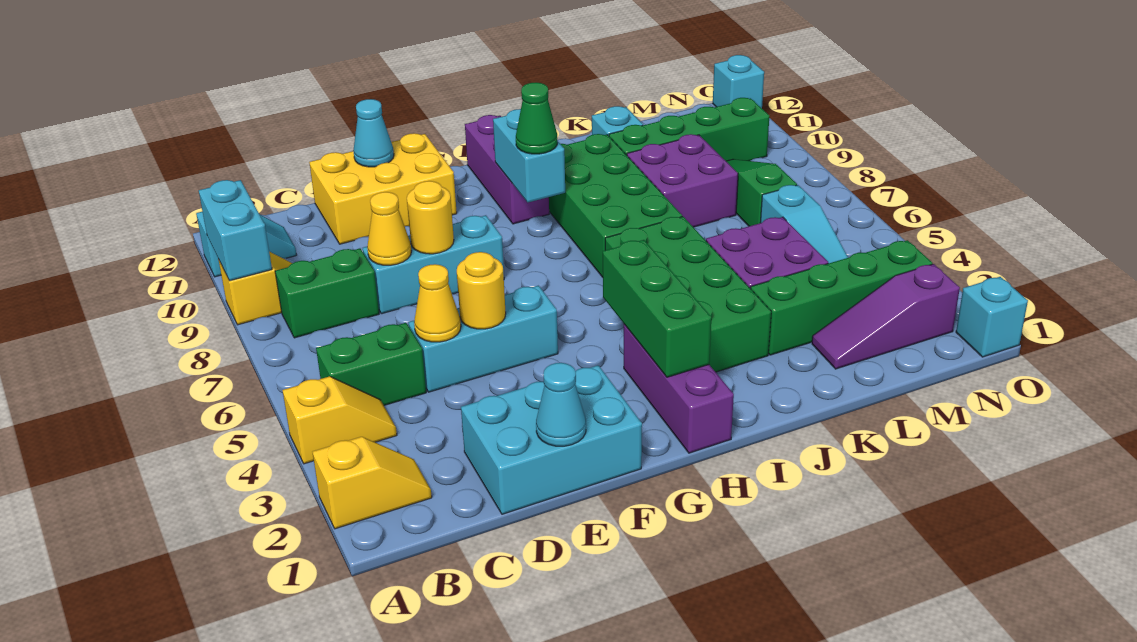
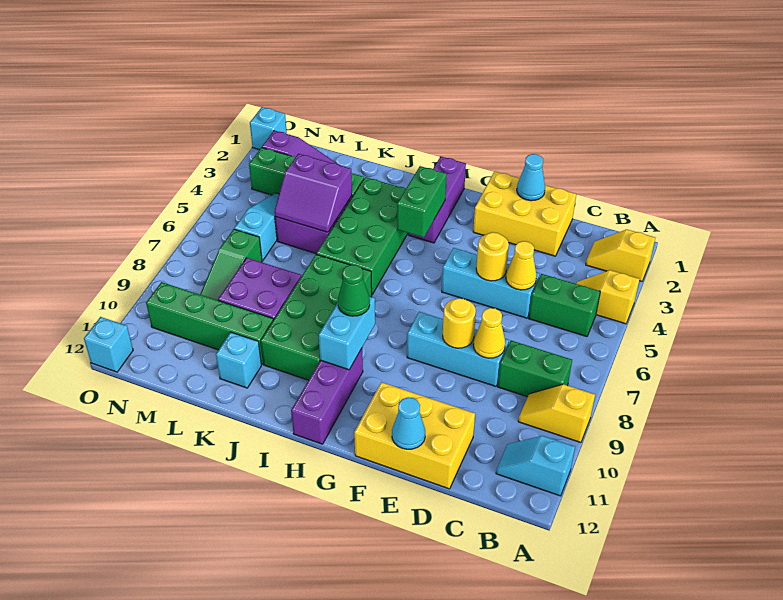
cyan 1x2 brick [199,180,272,281] -> none
cyan 2x3 brick [461,365,642,514] -> yellow 2x3 brick [473,171,576,256]
green 1x3 brick [603,240,711,377] -> green 1x2 brick [397,166,447,237]
none -> purple 2x2 slope [274,154,352,232]

